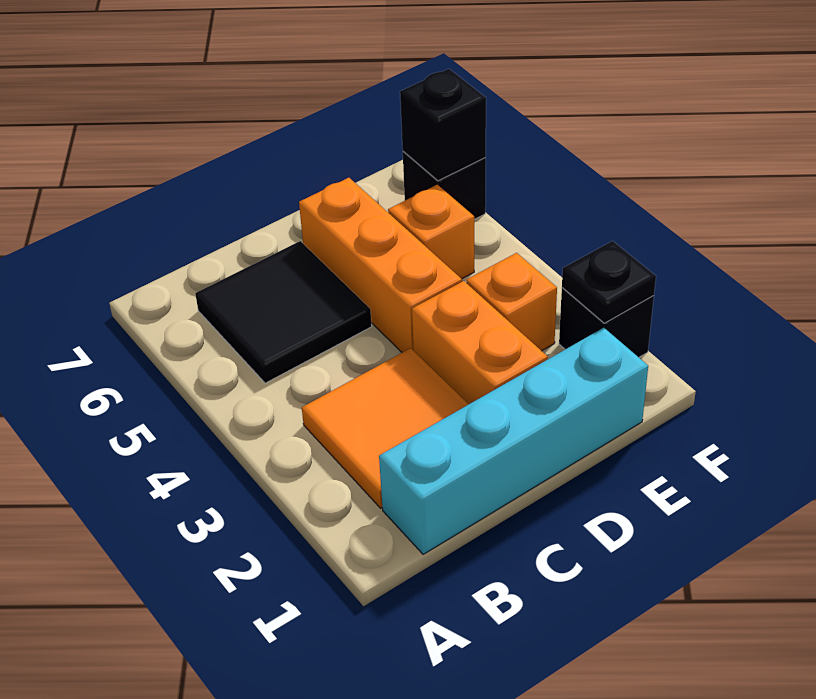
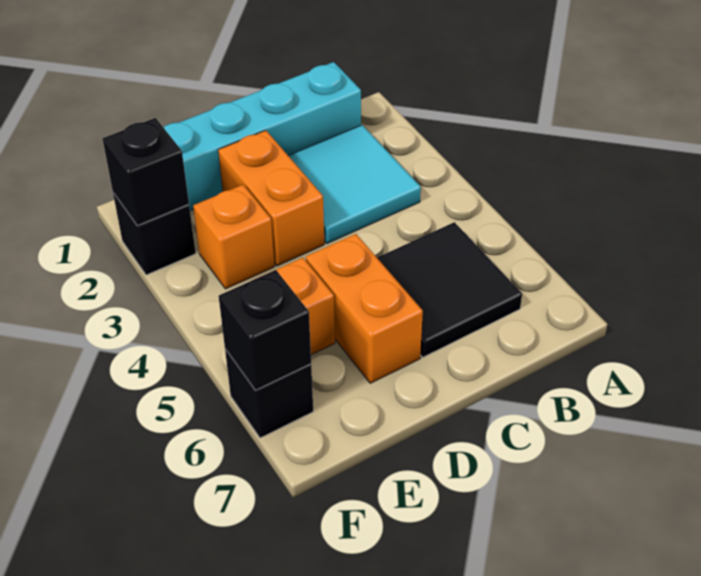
orange 2x2 tile [302,348,469,508] -> cyan 2x2 tile [288,125,421,243]
orange 1x3 brick [299,178,462,353] -> orange 1x2 brick [306,234,423,383]
black 1x1 plate [562,241,656,323] -> black 1x1 brick [103,118,189,226]

